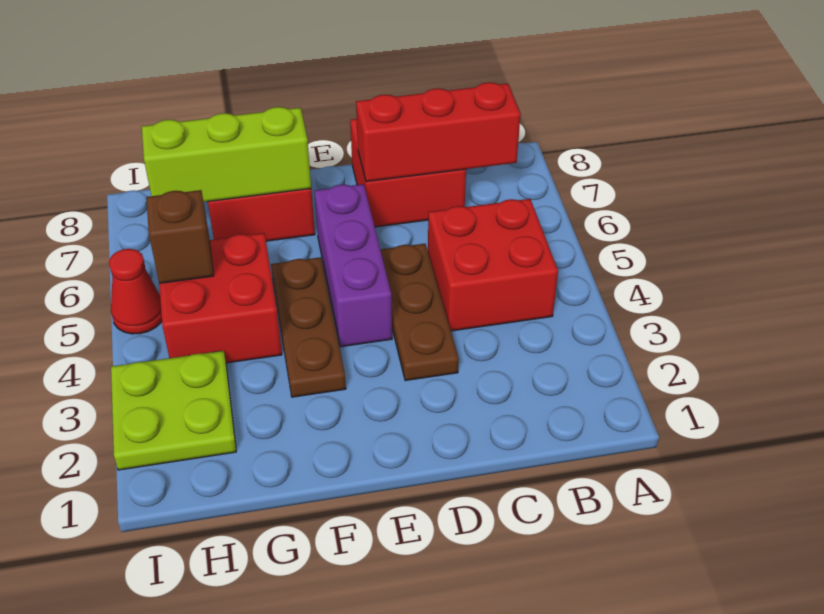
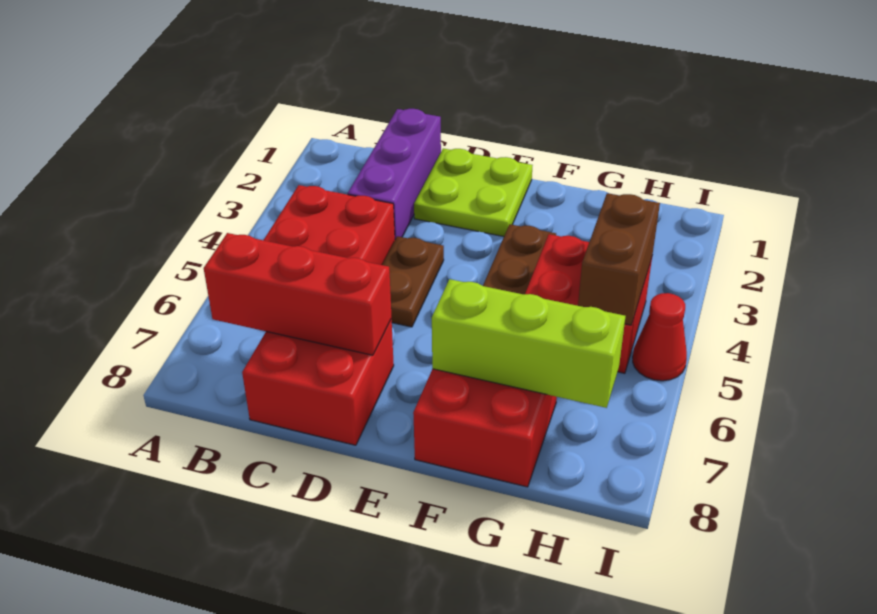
brown 1x3 plate [380,244,459,381] -> brown 1x2 plate [382,236,444,327]
purple 1x3 brick [314,184,392,347] -> purple 1x3 brick moved to [348,109,441,239]
lime 2x2 plate [111,351,236,470] -> lime 2x2 plate moved to [414,148,533,236]
brown 1x1 brick [146,190,214,283] -> brown 1x2 brick [578,193,660,325]

